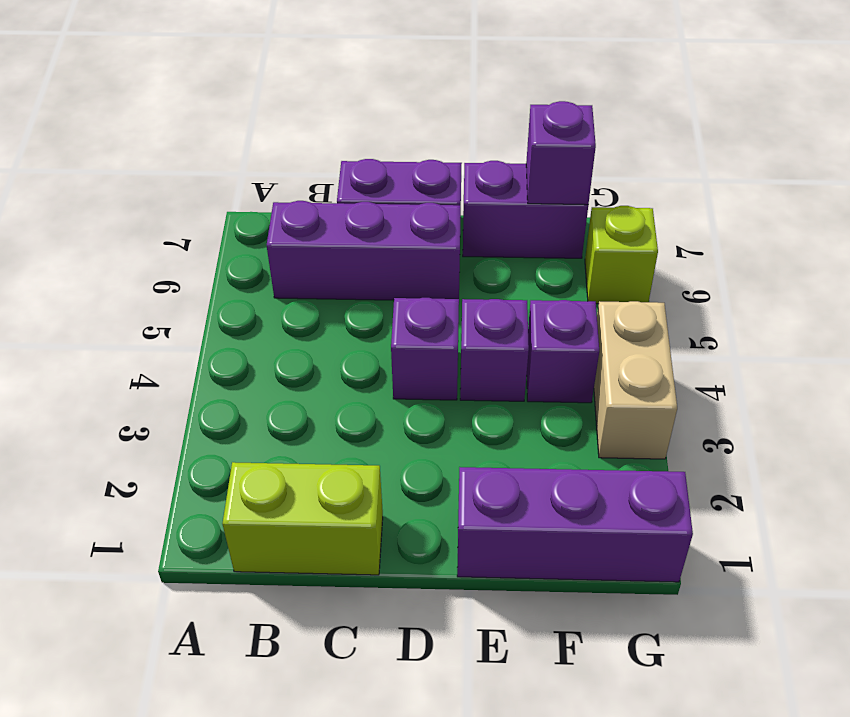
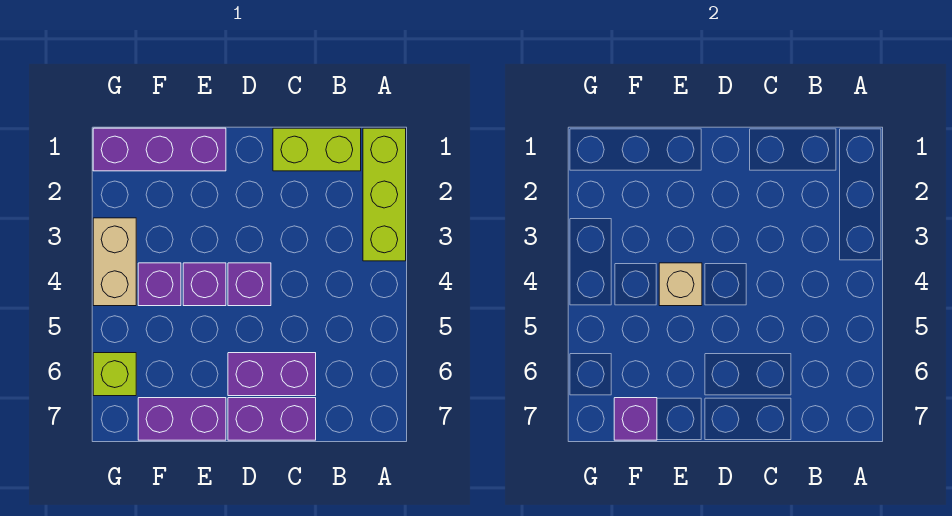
none -> lime 1x3 brick [363,128,406,261]
purple 1x3 brick [267,201,461,300] -> purple 1x2 brick [228,353,316,396]
none -> tan 1x1 brick [659,263,702,306]

